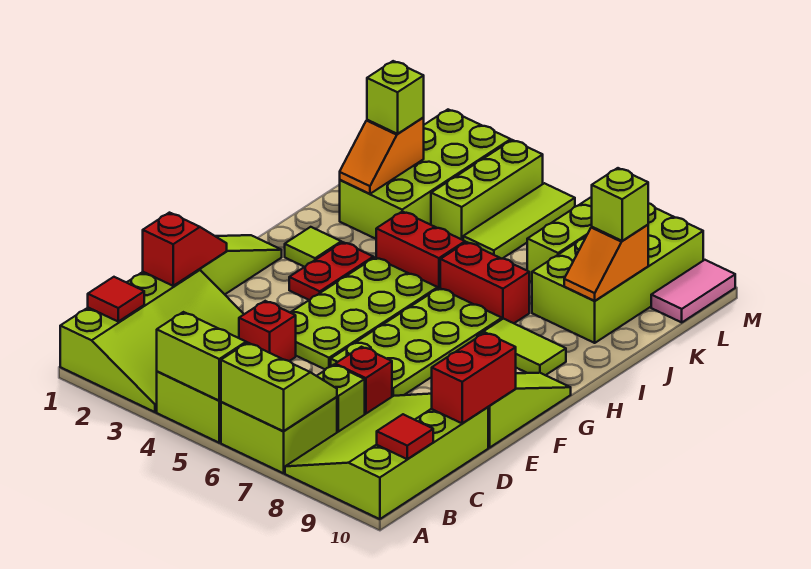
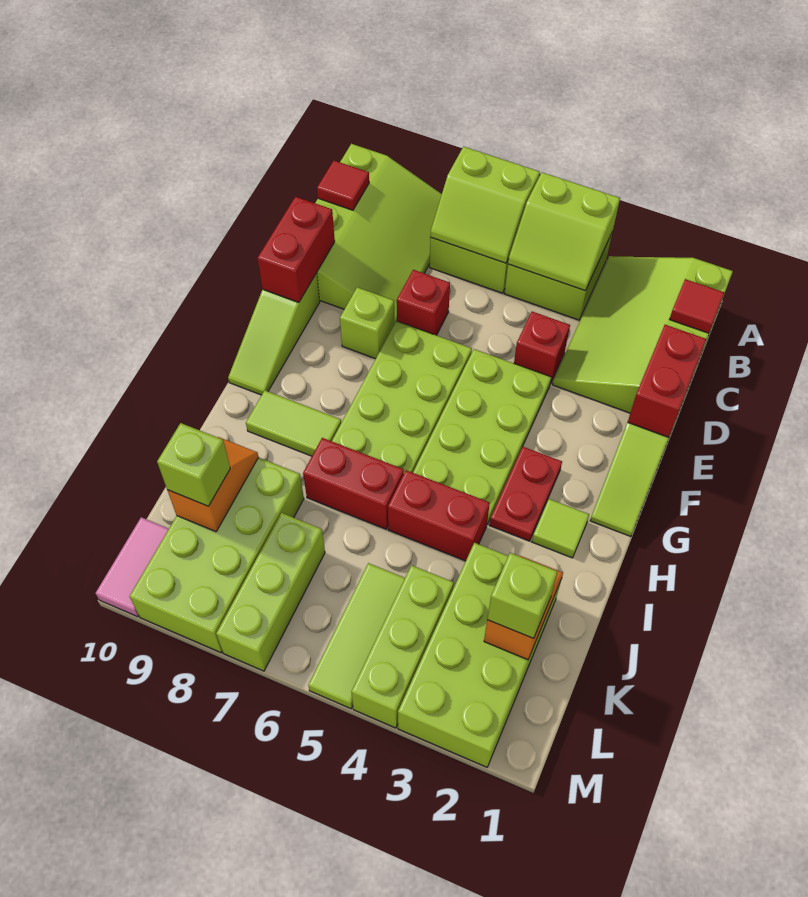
lime 1x1 brick [317,365,365,432] -> lime 1x1 brick moved to [340,287,394,359]
red 1x2 slope [143,213,227,286] -> red 1x2 brick [628,325,707,437]

